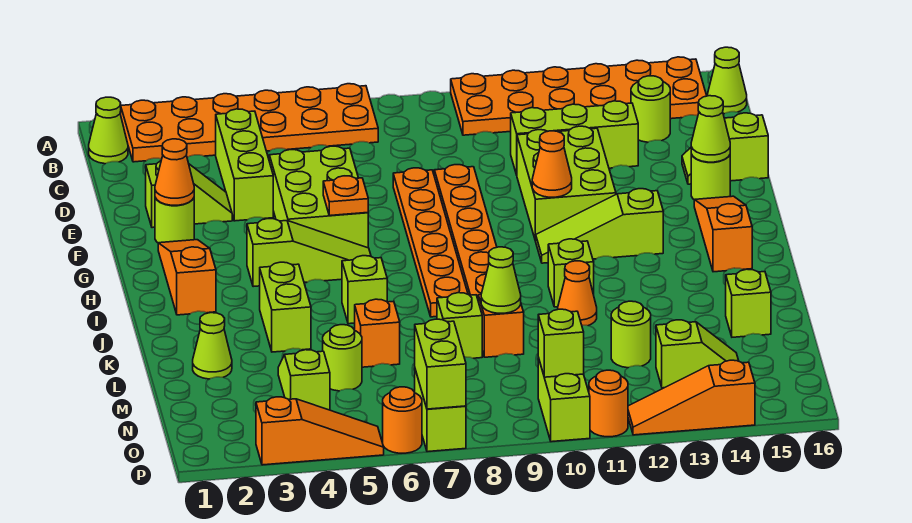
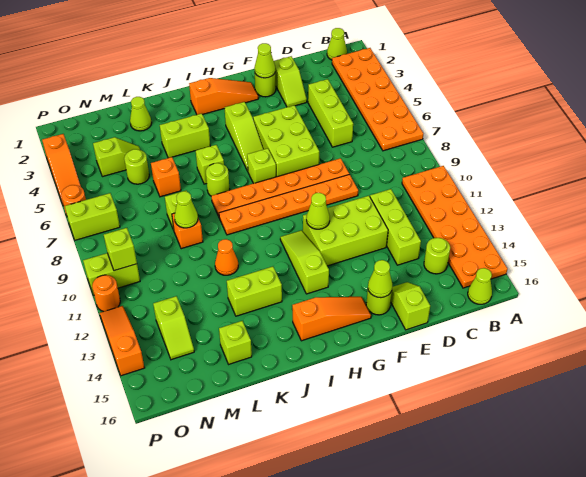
lime 1x3 brick [216,109,273,221] -> lime 1x3 brick turned to [308,79,353,147]
lime 2x3 brick [269,146,368,248] -> lime 2x3 brick turned to [253,105,319,177]
orange 1x1 cone [155,139,194,205] -> lime 1x1 cone [254,43,275,78]
orange 1x1 plate [323,176,368,216] -> none
orange 1x1 cone [532,131,572,197] -> lime 1x1 cone [306,193,330,229]
lime 1x1 brick [548,239,594,307] -> lime 1x1 brick moved to [247,148,276,183]
lime 1x1 round brick [611,301,651,368] -> lime 1x1 round brick moved to [206,163,230,196]
lime 1x2 brick [415,319,466,409] -> lime 1x2 brick moved to [227,267,282,316]

